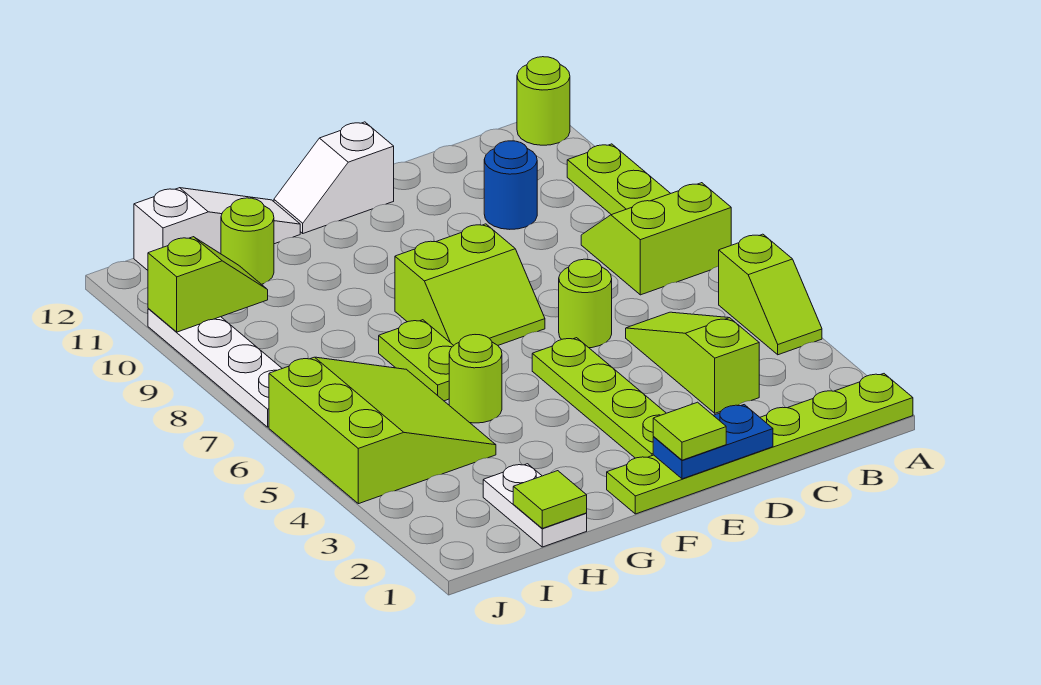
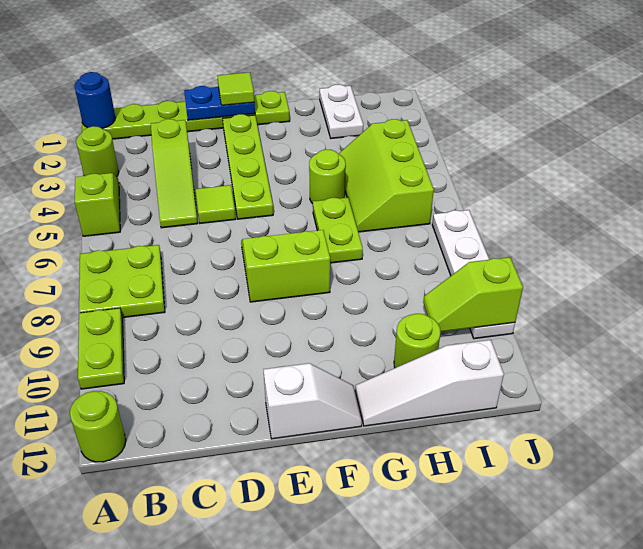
lime 2x2 slope [581,183,731,295] -> lime 2x2 plate [79,245,165,318]
blue 1x1 round brick [484,141,537,229] -> blue 1x1 round brick moved to [74,72,115,128]
lime 1x1 round brick [559,259,612,348] -> lime 1x1 round brick moved to [76,126,119,177]
lime 1x1 tile [513,471,587,528] -> lime 1x1 tile moved to [195,185,236,223]
lime 3x3 slope [269,357,496,504] -> lime 2x3 slope [339,119,434,232]

